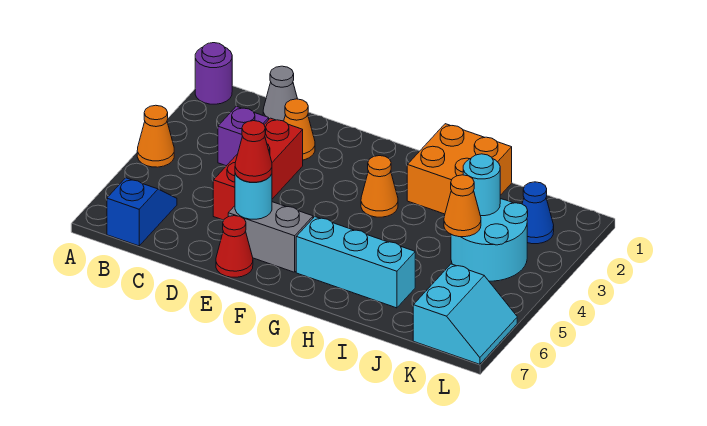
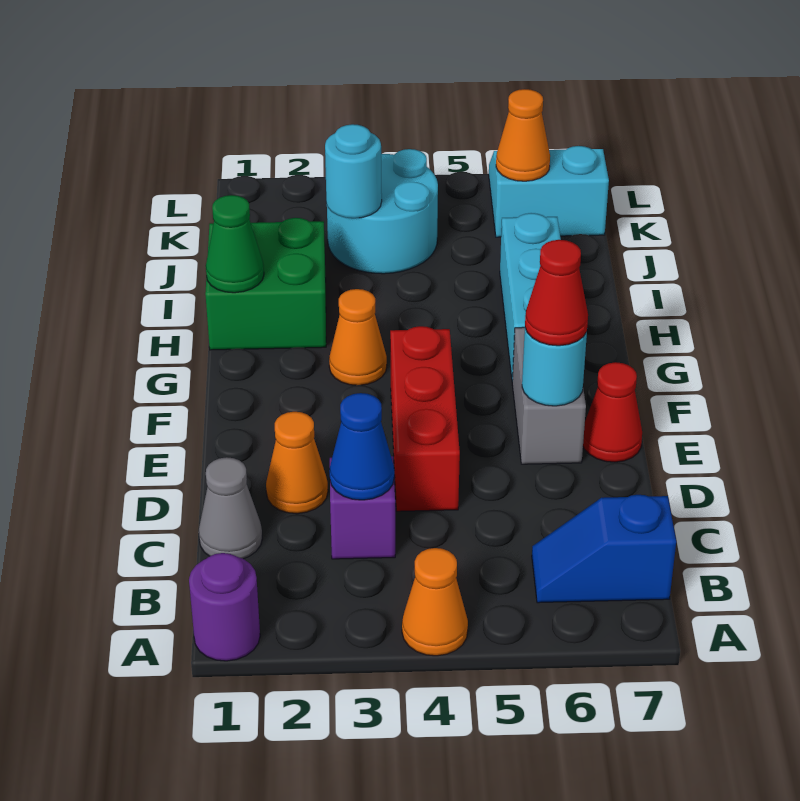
red 1x3 brick [213,118,303,220] -> red 1x3 brick turned to [390,326,460,511]
orange 2x2 brick [407,124,512,214] -> green 2x2 brick [205,218,326,350]
none -> green 1x1 cone [206,195,264,293]
orange 1x1 cone [444,175,481,237] -> orange 1x1 cone moved to [496,89,550,181]
blue 1x1 cone [522,182,554,244] -> blue 1x1 cone moved to [330,393,394,500]

